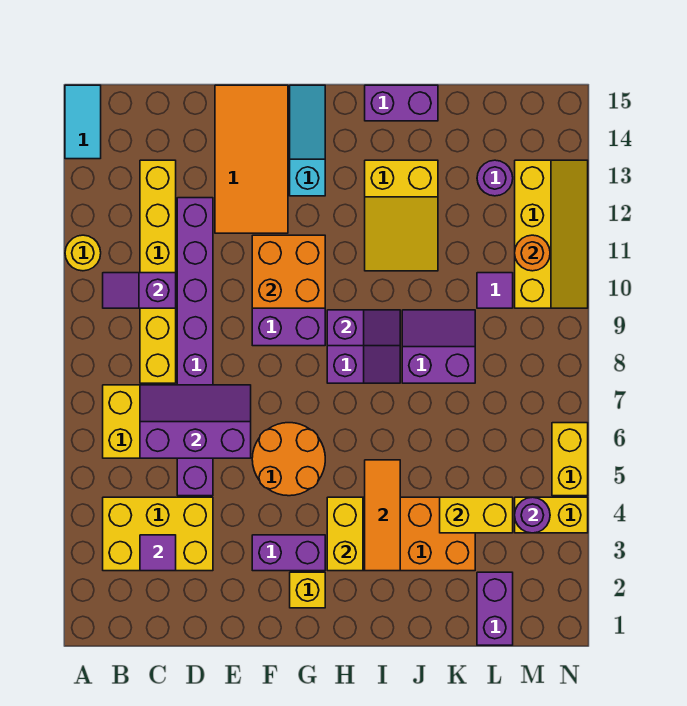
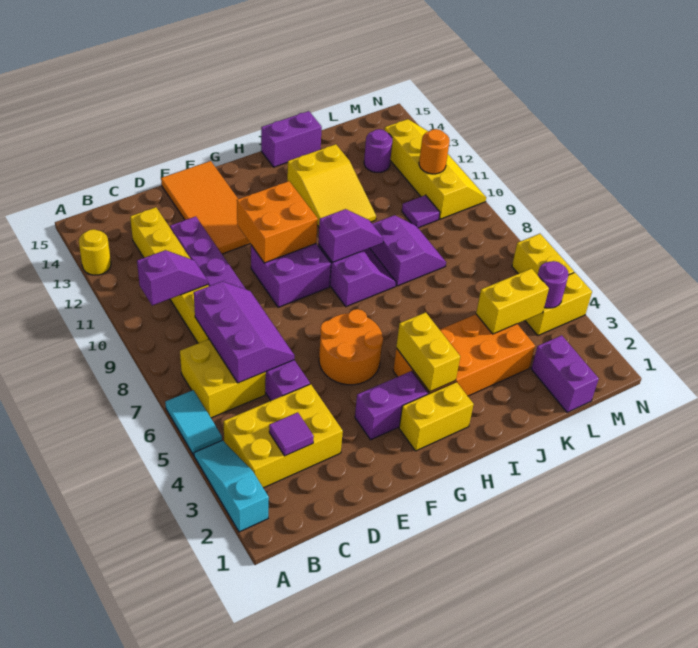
yellow 1x1 round brick [65,235,101,271] -> yellow 1x1 round brick moved to [79,229,111,275]
cyan 1x2 tile [65,85,101,159] -> cyan 1x2 tile moved to [165,390,222,455]
purple 1x2 slope [103,273,176,308] -> purple 1x2 slope turned to [137,250,208,305]
purple 2x3 slope [140,385,251,458] -> purple 2x3 slope turned to [194,281,294,383]
yellow 1x1 brick [290,572,325,608] -> yellow 1x2 brick [399,382,474,451]
cyan 1x3 slope [290,85,325,196] -> cyan 1x3 slope moved to [194,440,269,532]
orange 1x3 tile [365,460,400,571] -> none
purple 2x2 slope [402,310,475,383] -> purple 2x2 slope turned to [370,215,446,286]

